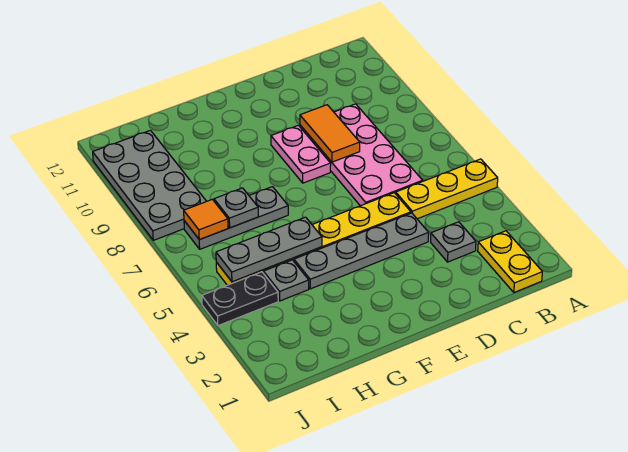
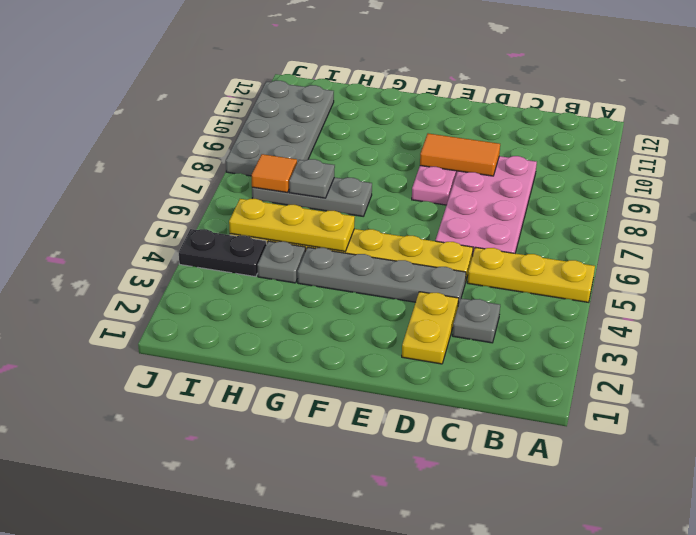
yellow 1x2 plate [478,231,542,292] -> yellow 1x2 plate moved to [402,292,459,364]
orange 1x2 tile [300,105,360,162] -> orange 1x2 tile turned to [420,133,500,176]
grey 1x3 plate [216,217,322,282] -> yellow 1x3 plate [229,199,355,251]

